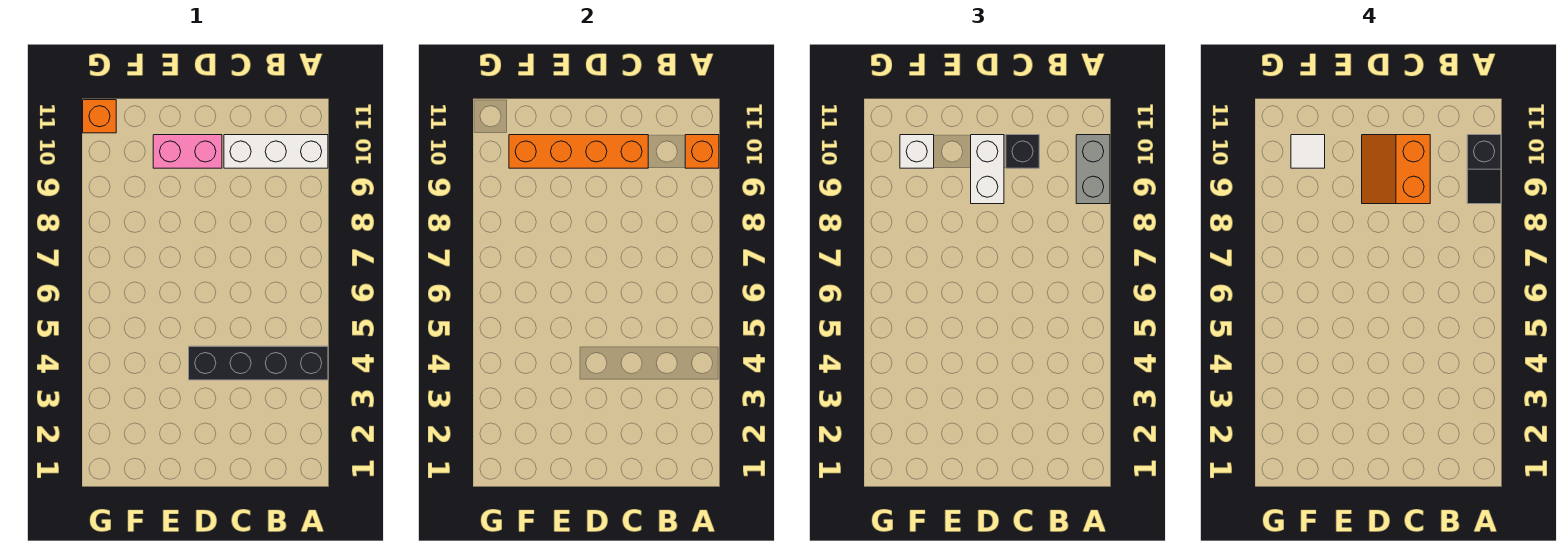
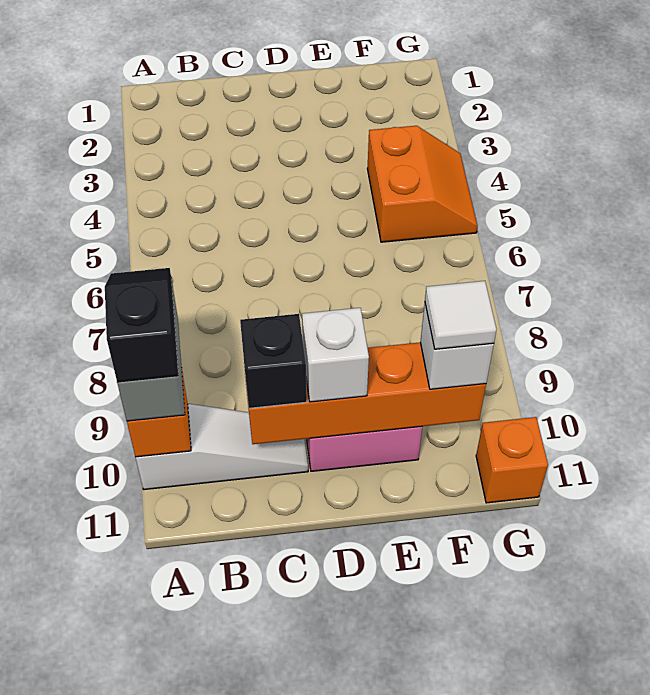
black 1x4 brick [189,346,328,380] -> none
white 1x3 brick [224,135,328,168] -> white 1x3 slope [136,404,308,490]
orange 2x2 slope [1362,135,1430,204] -> orange 2x2 slope moved to [367,126,478,242]
white 1x2 brick [971,135,1004,204] -> white 1x1 brick [302,308,369,402]

